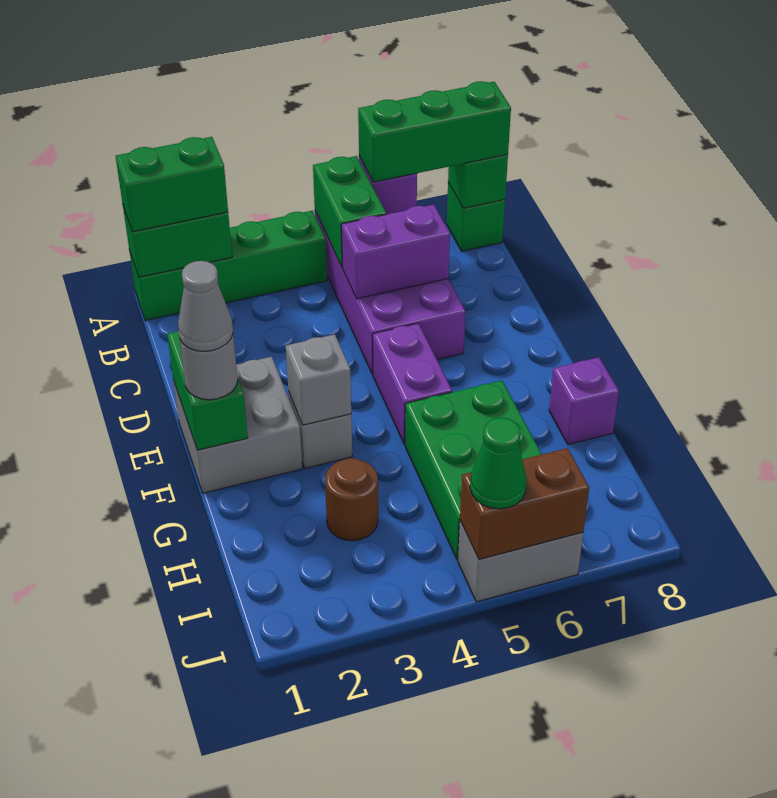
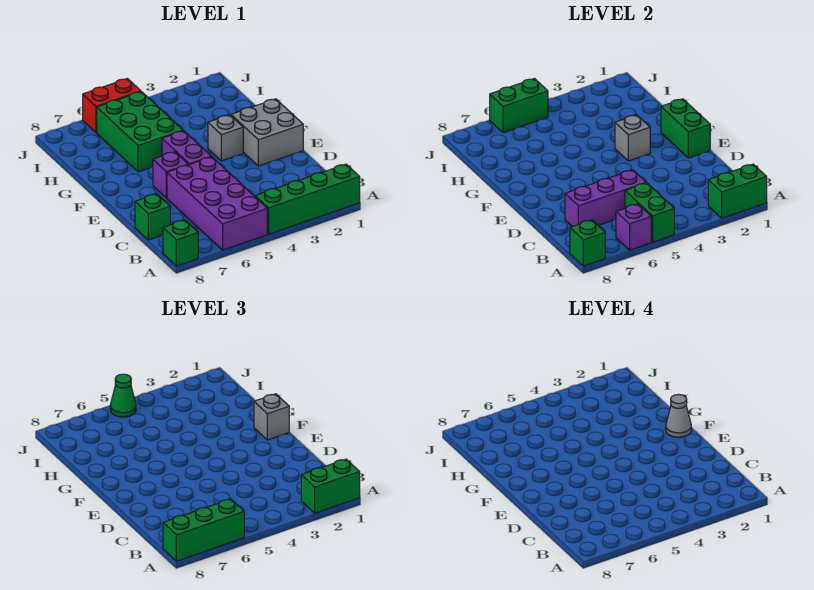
purple 1x2 brick [341,205,450,299] -> purple 1x3 brick [565,170,646,227]
none -> green 1x1 brick [135,194,170,240]
grey 1x1 round brick [180,335,238,400] -> grey 1x1 brick [254,394,289,440]
purple 1x1 brick [549,357,619,445] -> purple 1x1 brick moved to [153,152,188,198]
brown 1x1 round brick [325,458,378,541] -> none
grey 1x2 brick [458,521,583,602] -> red 1x2 brick [83,79,141,133]
brown 1x2 brick [460,448,589,559] -> green 1x2 brick [490,79,548,133]

